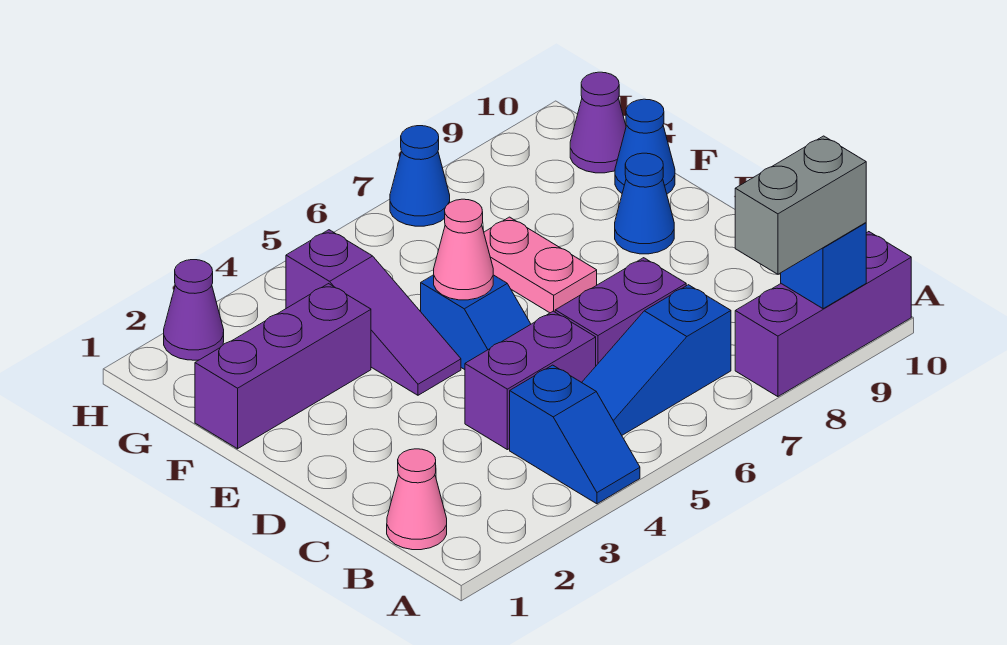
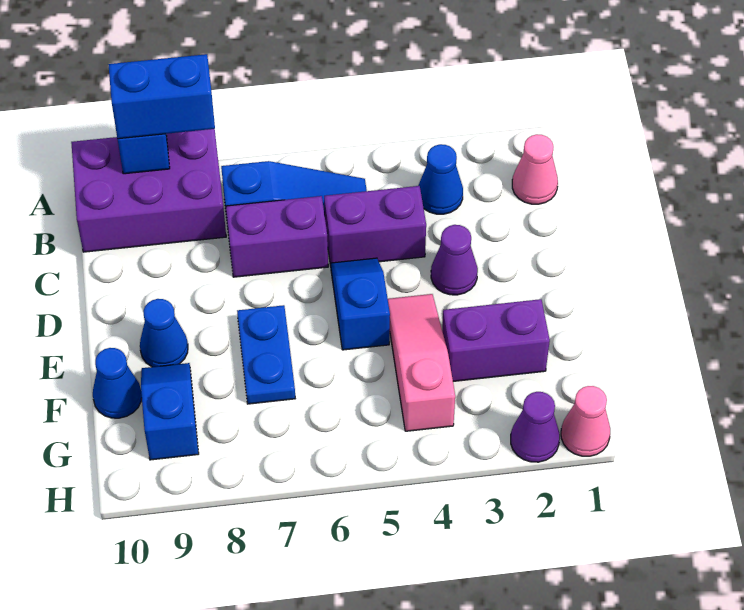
blue 1x2 slope [510,365,640,504] -> blue 1x2 slope moved to [141,363,199,460]
purple 1x3 brick [735,232,911,397] -> purple 2x3 brick [71,129,226,252]
grey 1x2 brick [735,136,866,274] -> blue 1x2 brick [108,54,215,139]
purple 1x3 slope [286,230,461,395] -> pink 1x3 slope [388,294,455,431]
pink 1x1 cone [434,199,493,300] -> pink 1x1 cone moved to [561,386,610,456]
pink 1x2 plate [484,217,597,313] -> blue 1x2 plate [237,305,295,404]
purple 1x3 brick [195,284,371,449] -> purple 1x2 brick [442,299,550,381]
purple 1x1 cone [570,72,626,173] -> purple 1x1 cone moved to [431,225,478,295]
blue 1x1 cone [390,126,450,226] -> blue 1x1 cone moved to [418,144,463,214]

